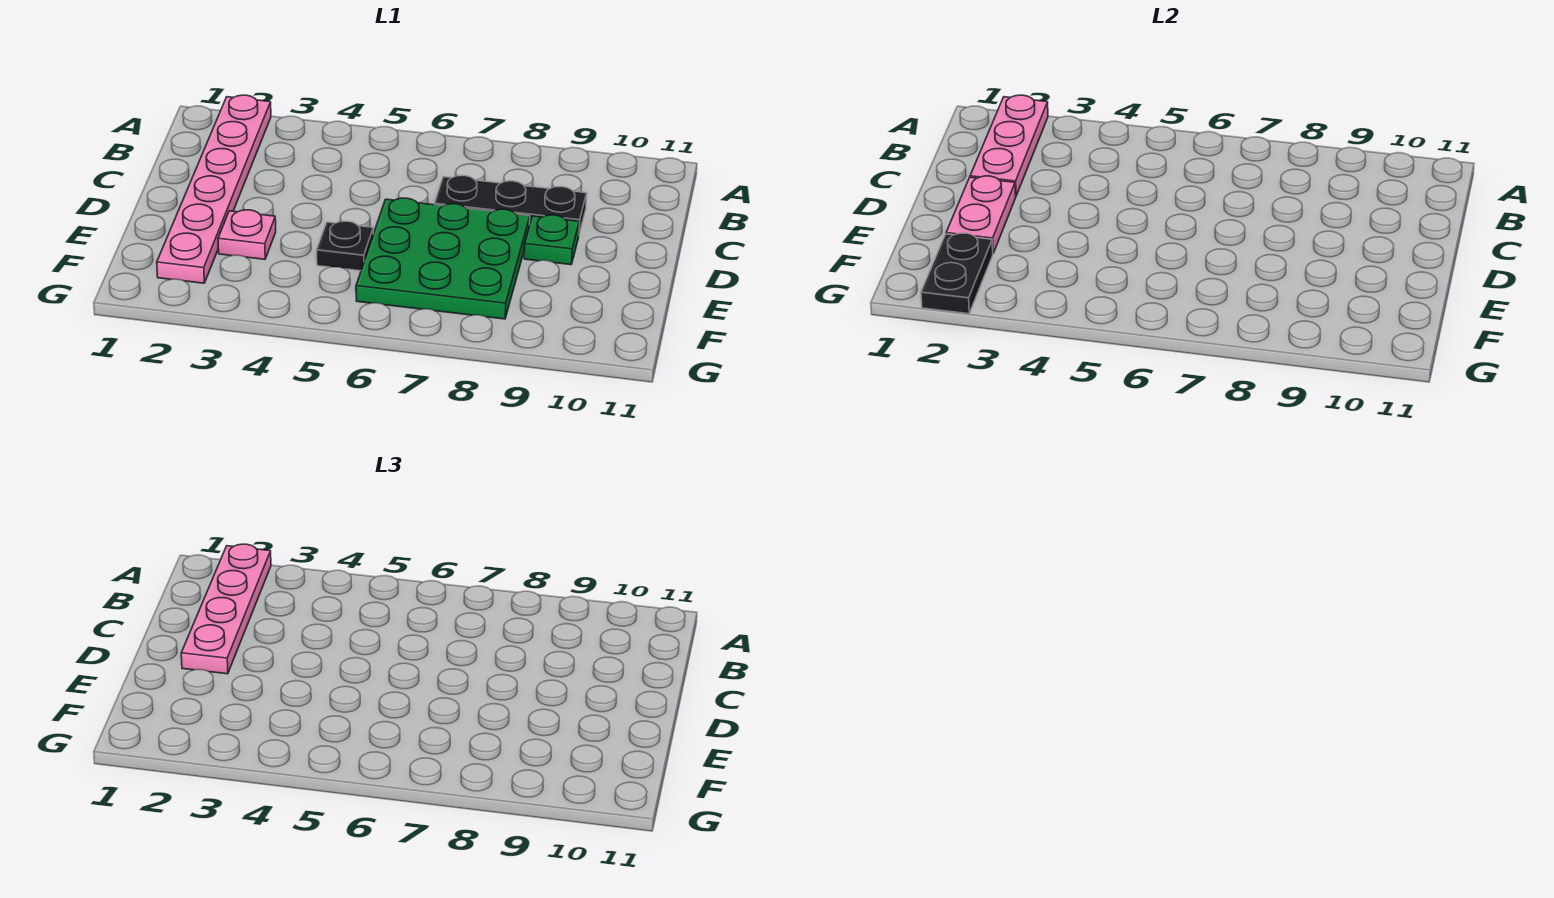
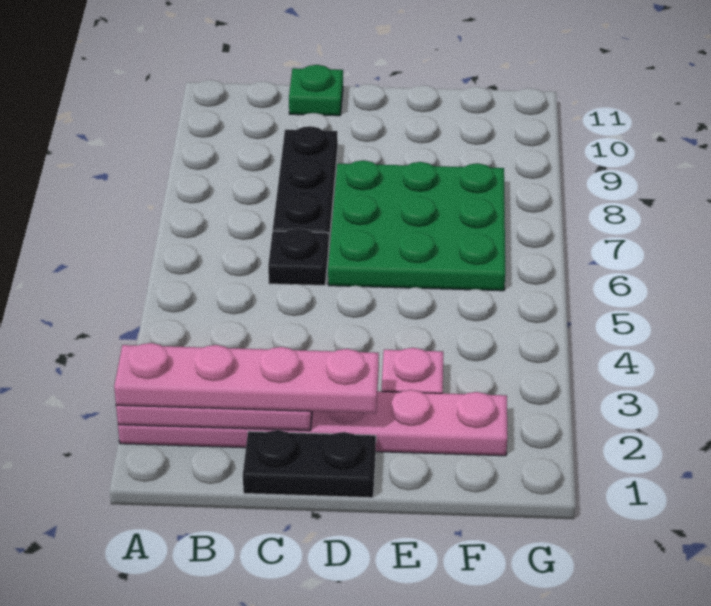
pink 1x2 plate [946,176,1016,253] -> none
green 1x1 plate [524,215,579,265] -> green 1x1 plate moved to [289,65,343,116]
black 1x1 plate [317,221,373,271] -> black 1x1 plate moved to [268,228,329,286]
black 1x2 plate [921,233,993,314] -> black 1x2 plate moved to [243,430,376,498]

